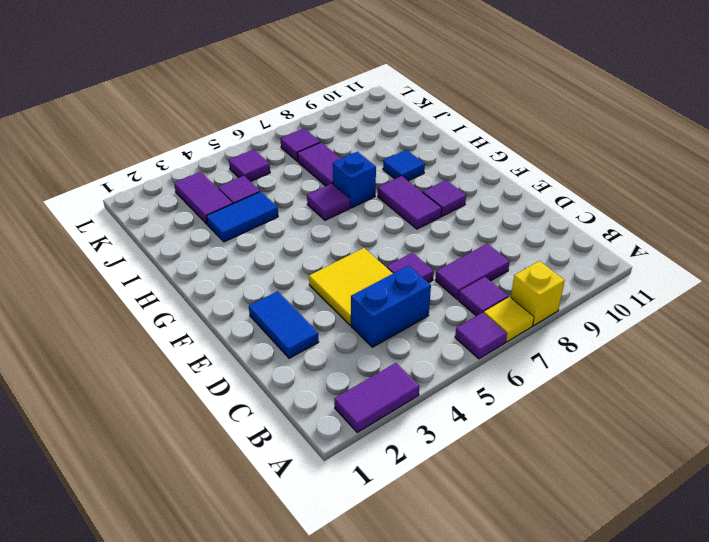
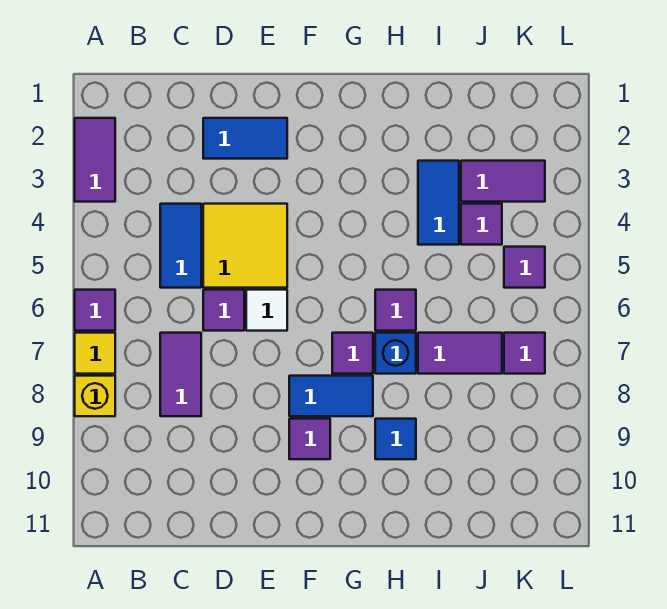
purple 1x1 tile [459,277,508,316] -> purple 1x1 tile moved to [332,333,373,374]
blue 1x2 brick [351,266,431,347] -> blue 1x2 tile [160,204,201,288]
none -> white 1x1 tile [246,290,287,331]
purple 1x2 tile [378,176,442,229] -> blue 1x2 tile [289,376,373,416]

